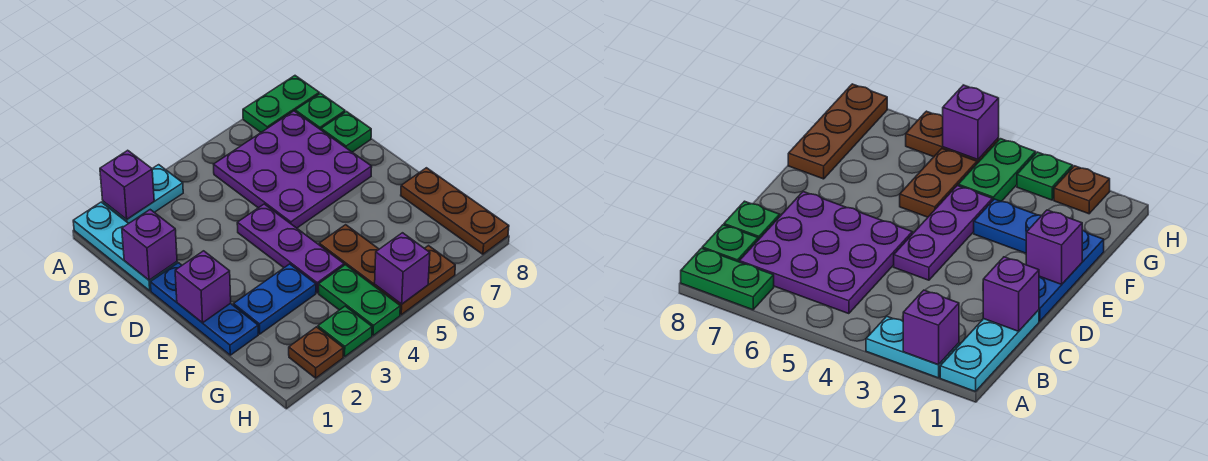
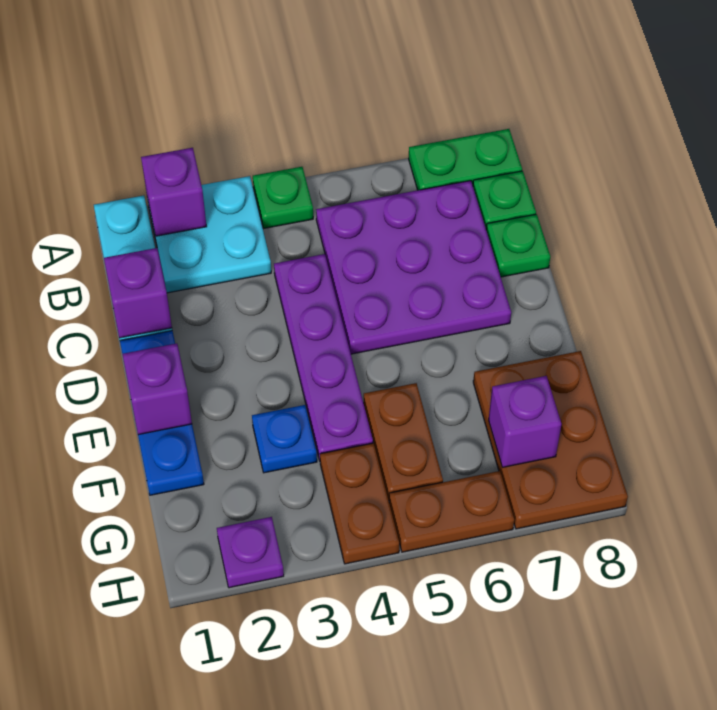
cyan 1x2 plate [103,165,183,223] -> cyan 2x2 plate [148,176,271,293]
purple 1x3 plate [237,204,344,293] -> purple 1x4 plate [274,254,373,461]
blue 1x2 plate [233,264,316,334] -> blue 1x1 plate [252,405,317,473]
brown 1x3 plate [401,168,509,254] -> brown 2x3 plate [473,351,628,529]
green 1x2 plate [319,265,400,335] -> brown 1x2 plate [320,443,399,564]
brown 1x1 plate [289,327,343,378] -> purple 1x1 plate [217,517,284,588]
green 1x1 plate [318,306,372,357] -> green 1x1 plate moved to [253,167,313,228]
purple 1x1 brick [375,233,430,304] -> purple 1x1 brick moved to [489,376,562,467]

